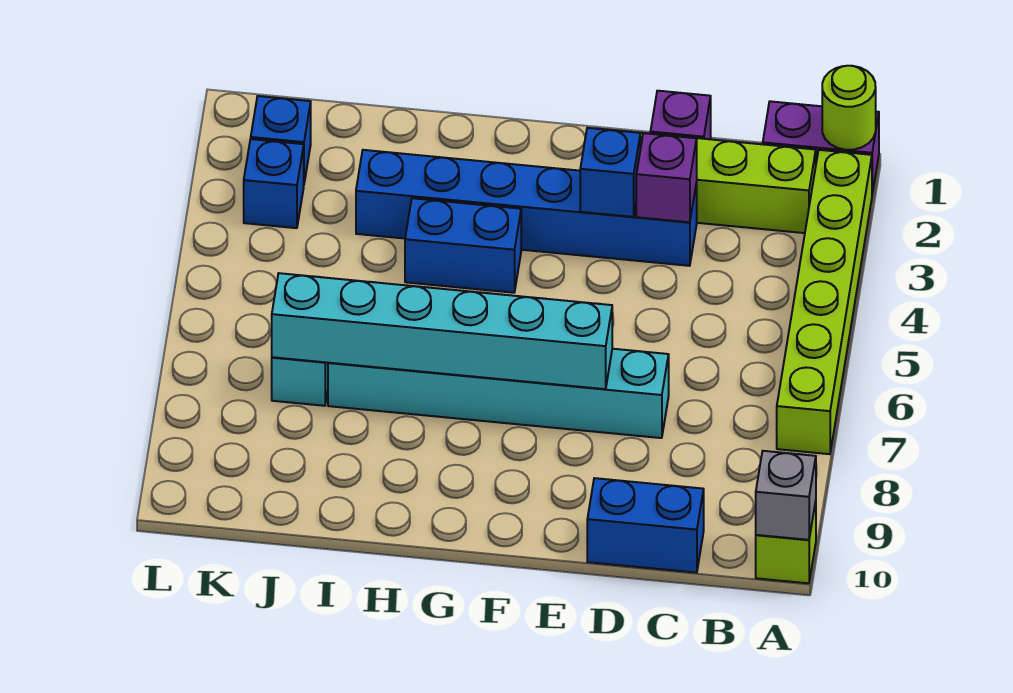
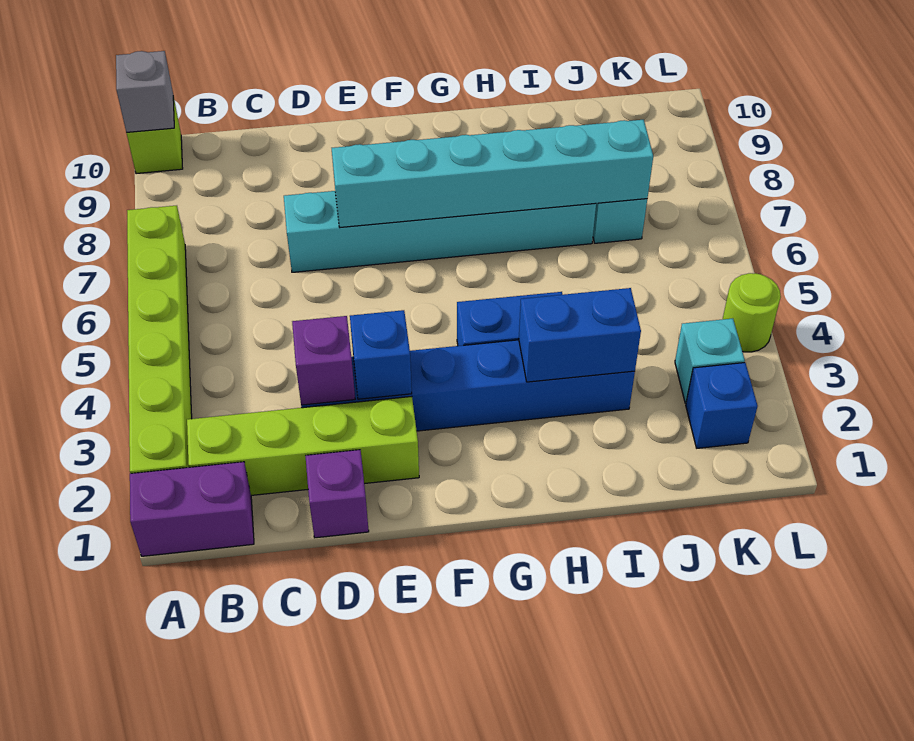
lime 1x1 round brick [822,66,876,150] -> lime 1x1 round brick moved to [723,273,781,352]
blue 1x2 brick [587,478,704,573] -> blue 1x2 brick moved to [519,288,641,382]
blue 1x1 brick [244,139,304,228] -> cyan 1x1 brick [675,319,745,403]

